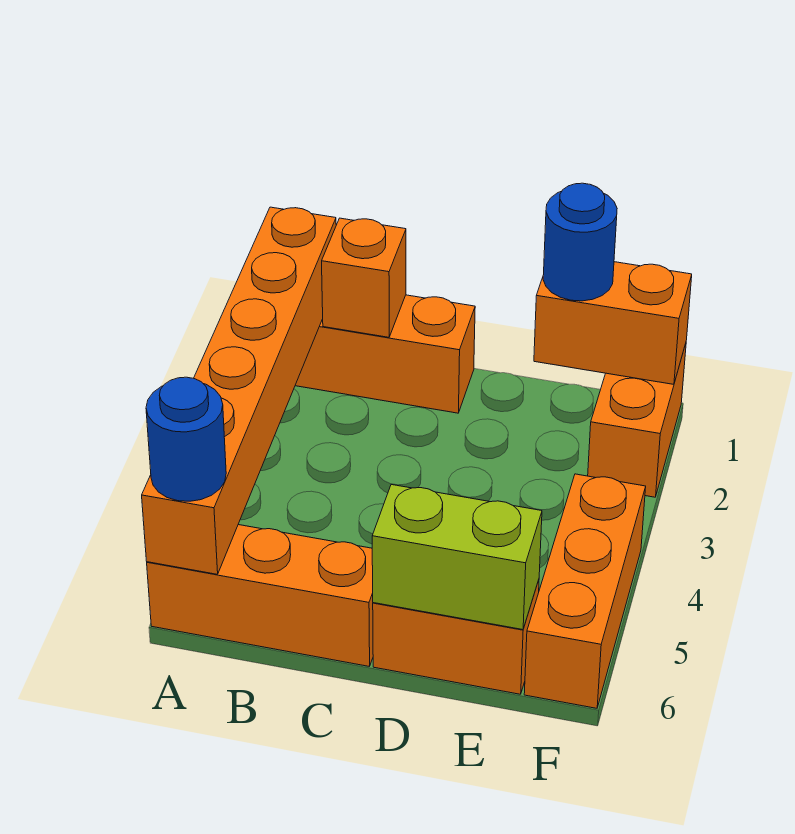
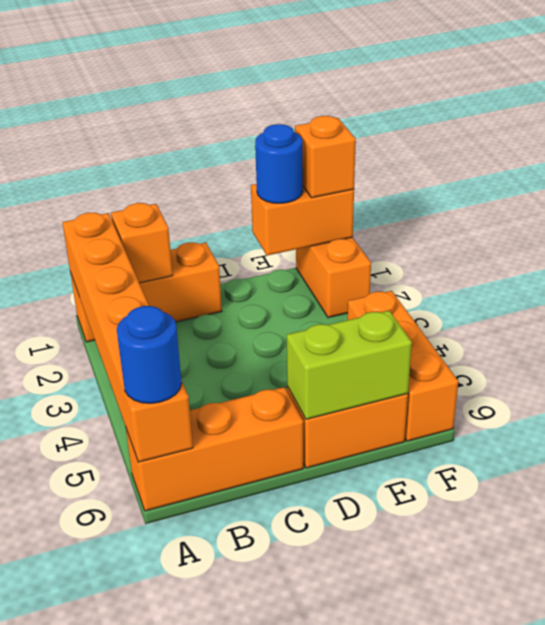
none -> orange 1x1 brick [295,116,356,198]

